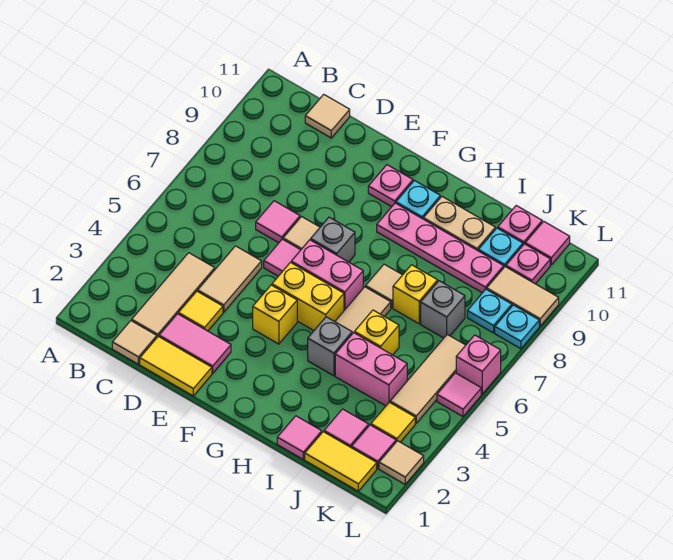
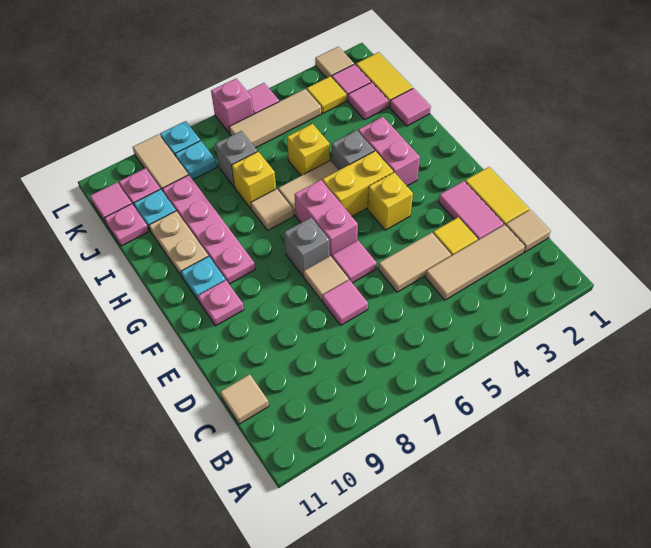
yellow 1x2 brick [272,262,344,330] -> yellow 1x2 brick turned to [322,151,393,216]
pink 1x2 brick [335,333,407,406] -> pink 1x2 brick moved to [358,117,420,186]

